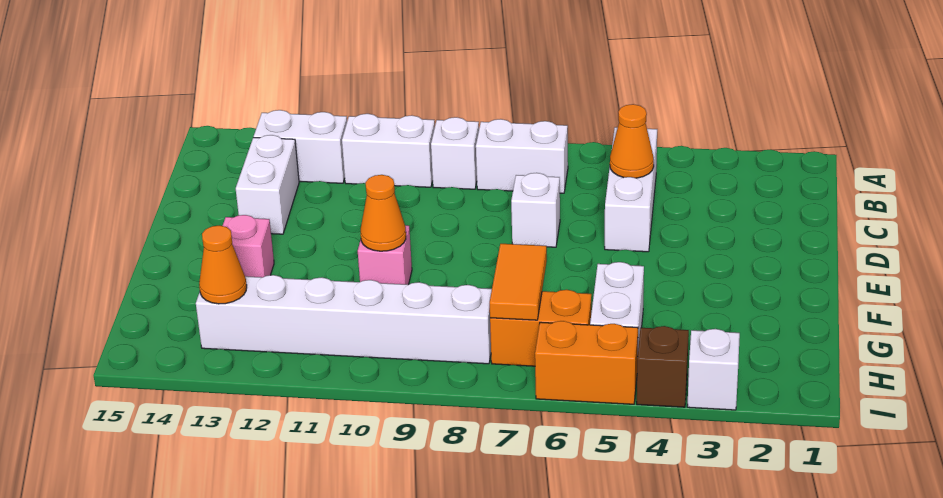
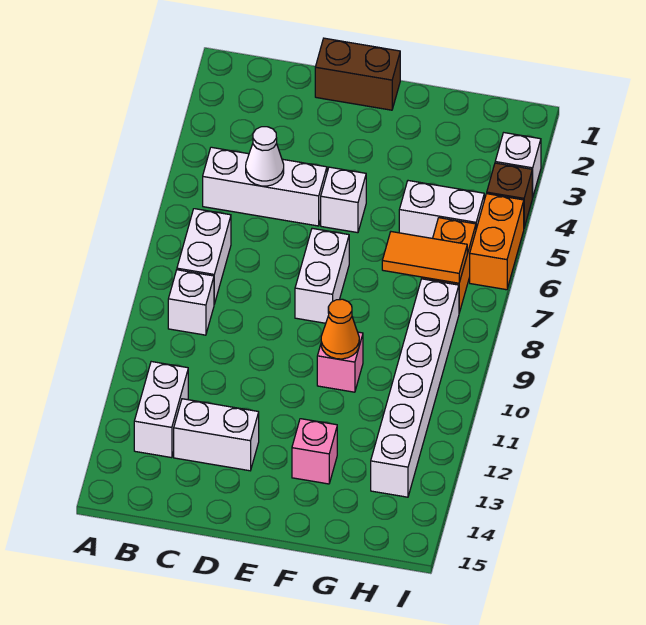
white 1x2 brick [342,114,435,187] -> white 1x2 brick moved to [295,228,349,323]
orange 1x1 cone [610,104,654,178] -> white 1x1 cone [246,127,284,186]
none -> brown 1x2 brick [315,38,400,110]
white 1x1 brick [511,173,560,247] -> white 1x1 brick moved to [321,167,366,233]
orange 1x1 cone [199,225,247,304] -> none

